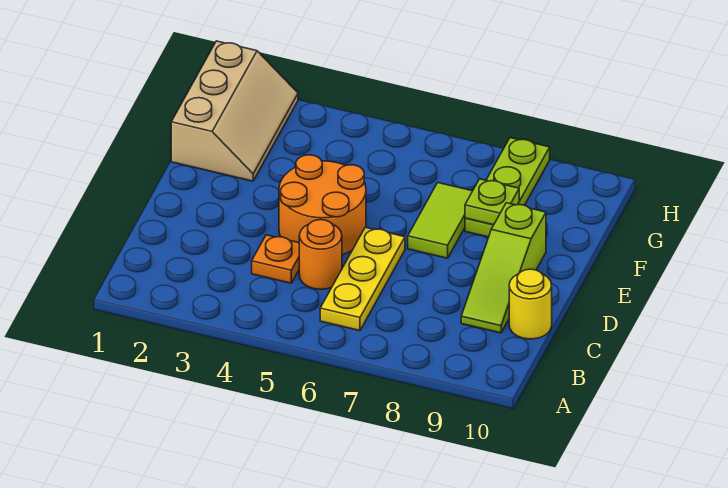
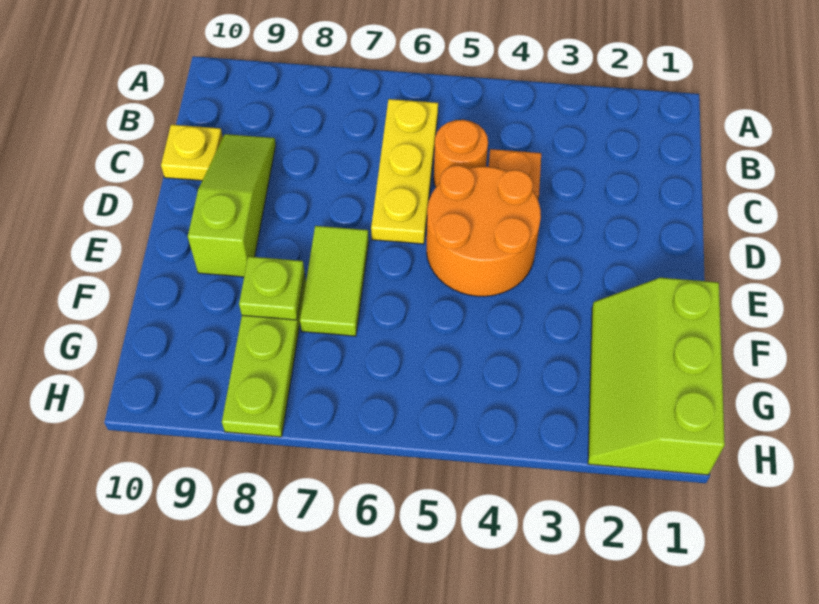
yellow 1x1 round brick [509,269,552,339] -> yellow 1x1 plate [161,125,223,181]
tan 2x3 slope [171,41,298,181] -> lime 2x3 slope [588,278,725,475]

